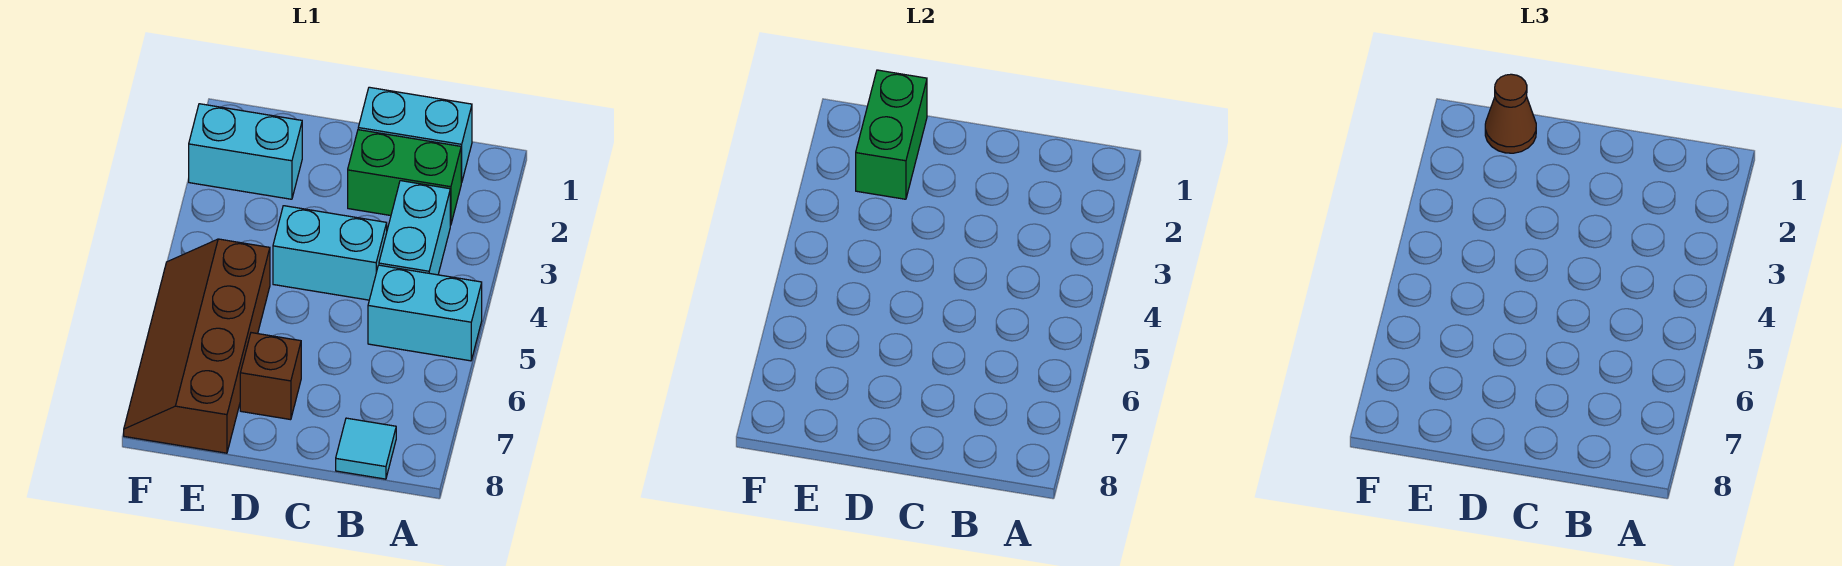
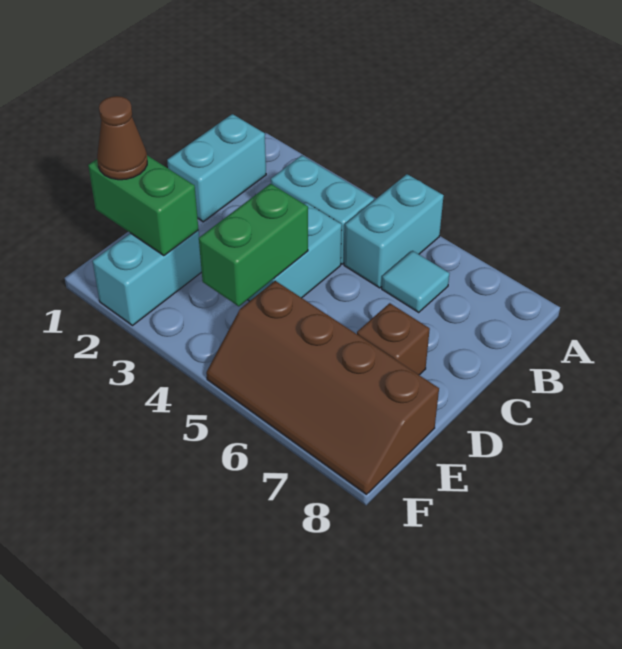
green 1x2 brick [348,130,461,225] -> green 1x2 brick moved to [199,184,308,306]
cyan 1x1 tile [336,418,396,479] -> cyan 1x1 tile moved to [382,251,450,312]

